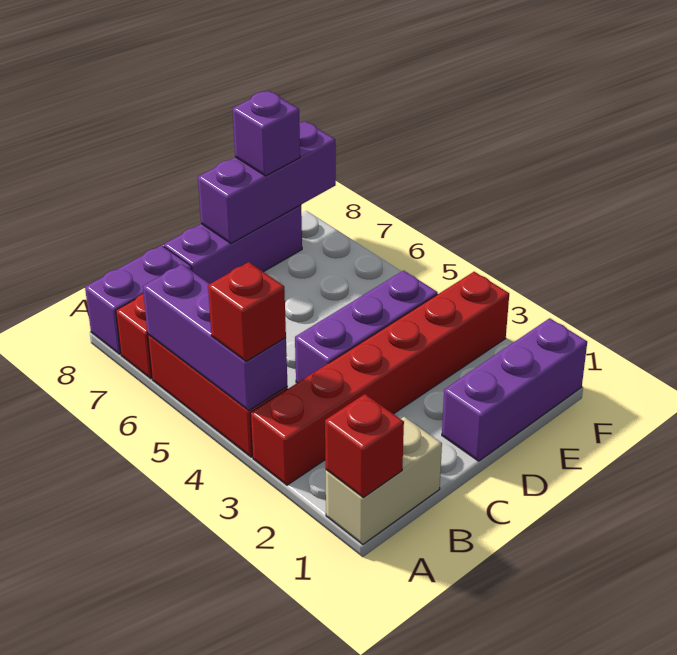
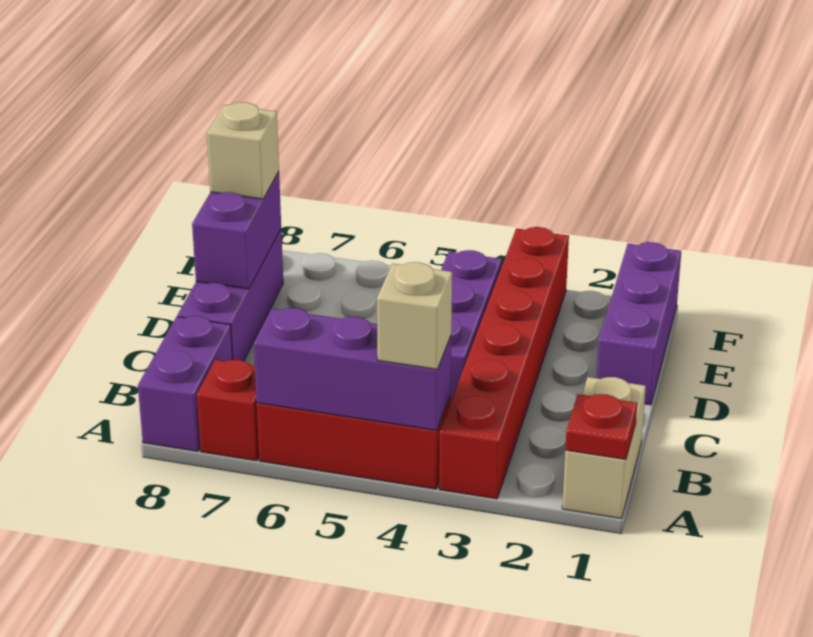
red 1x1 brick [325,394,404,497] -> red 1x1 plate [565,394,637,459]
red 1x1 brick [208,262,286,361] -> tan 1x1 brick [377,262,452,369]
purple 1x3 brick [198,121,336,243] -> purple 1x2 brick [192,171,281,289]
purple 1x1 brick [233,91,300,176] -> tan 1x1 brick [207,102,279,199]

